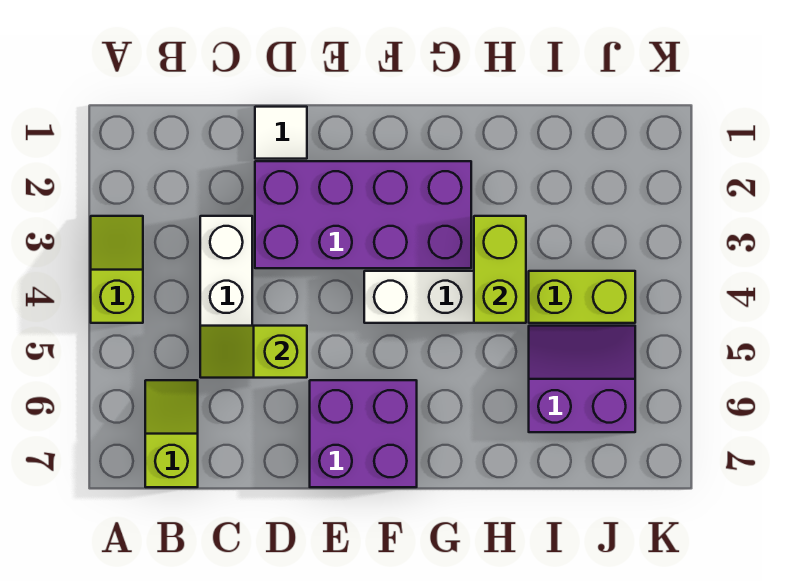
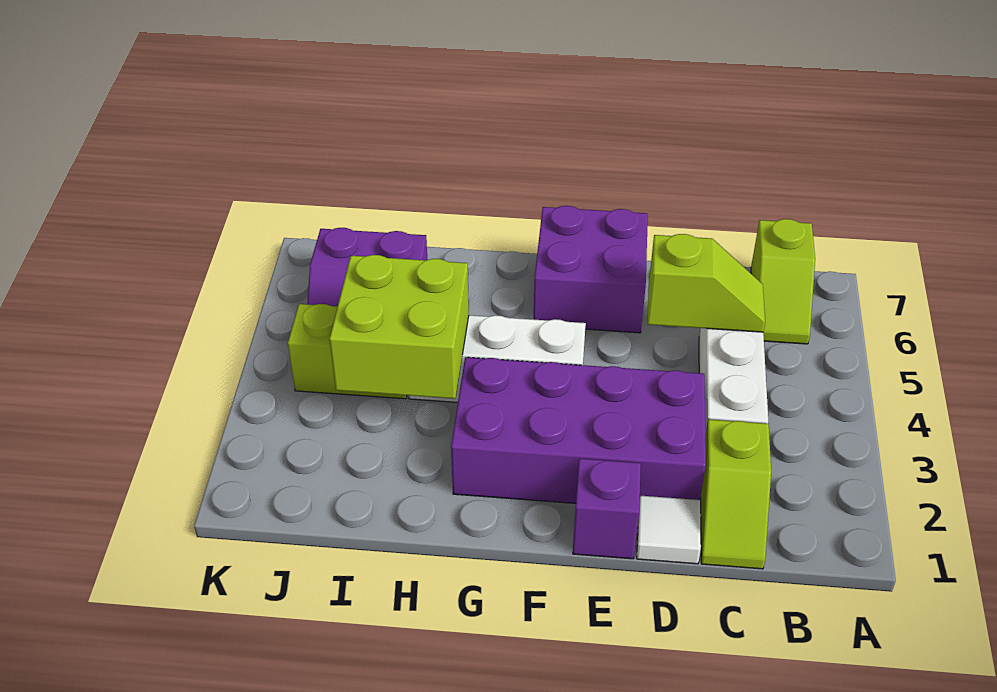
lime 1x2 slope [91,216,143,323] -> lime 1x2 slope moved to [701,419,771,569]
none -> purple 1x1 brick [573,458,641,559]
lime 1x2 brick [474,216,526,323] -> lime 2x2 brick [329,255,469,399]

